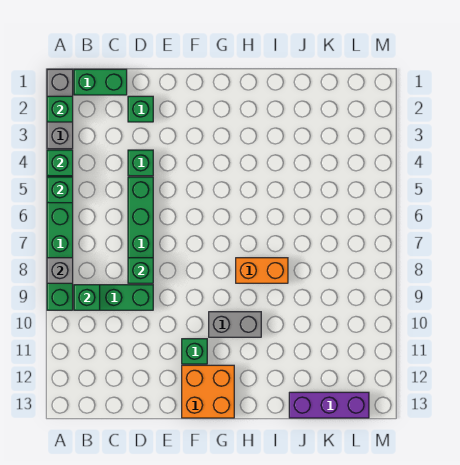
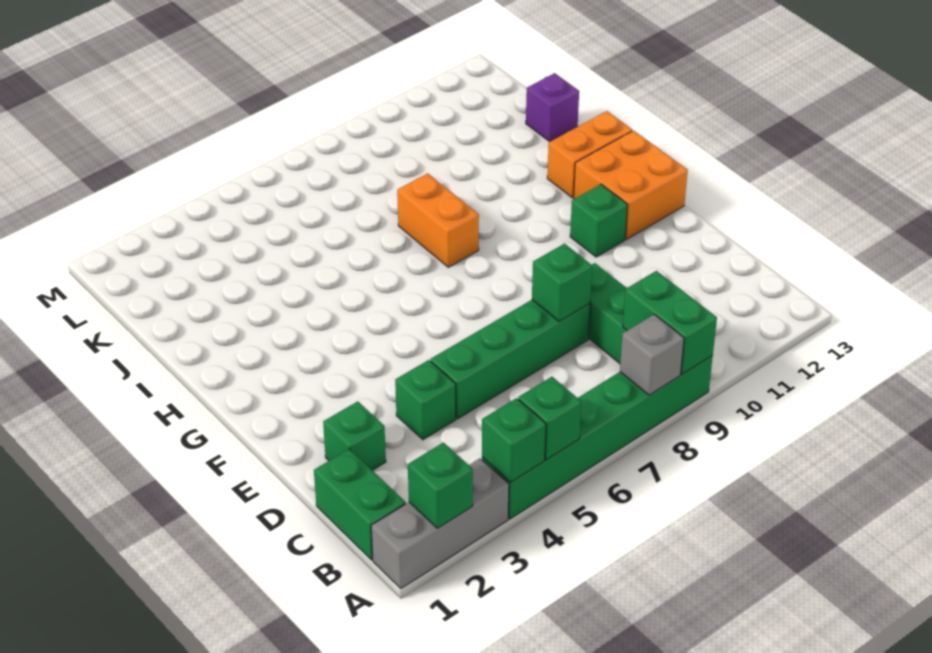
green 1x1 brick [74,285,100,310] -> green 1x2 brick [623,271,717,374]
grey 1x2 brick [209,312,261,337] -> none
none -> orange 1x2 brick [547,111,632,198]
purple 1x3 brick [289,392,369,418] -> purple 1x1 brick [526,73,579,142]

